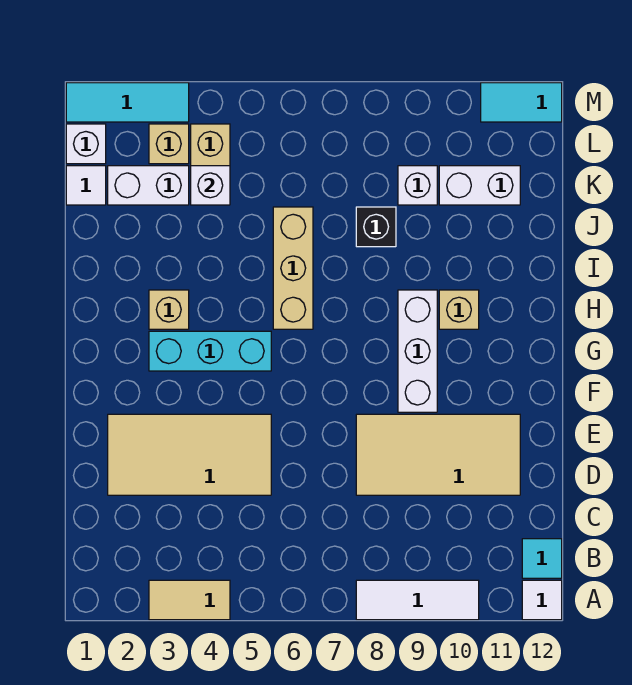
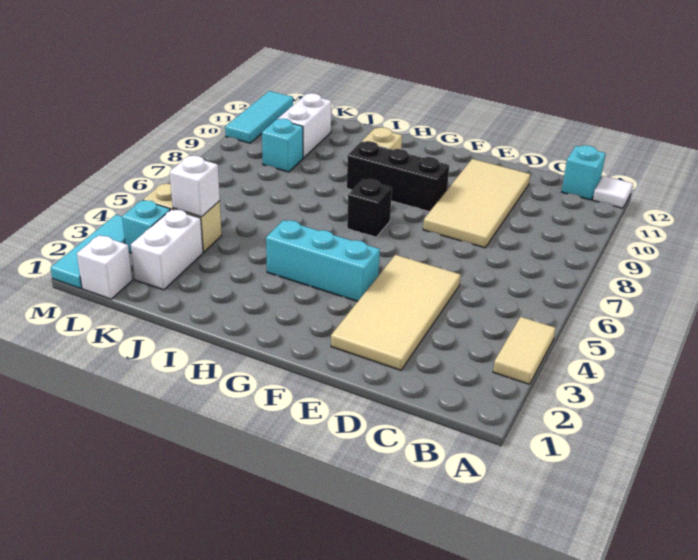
white 1x3 tile [356,580,479,620] -> none
cyan 1x1 tile [522,539,562,578] -> cyan 1x1 brick [562,145,606,200]
white 1x3 brick [398,290,437,412] -> black 1x3 brick [347,141,449,212]
cyan 1x3 brick [149,331,271,371] -> cyan 1x3 brick turned to [266,220,380,301]
tan 1x1 brick [149,290,189,329] -> none
tan 1x3 brick [273,207,313,329] -> none
black 1x1 brick [356,207,396,247] -> black 1x1 brick moved to [347,179,392,237]
white 1x1 tile [66,166,106,205] -> none
white 1x1 brick [398,166,437,205] -> cyan 1x1 brick [262,119,303,172]
tan 1x1 brick [149,124,189,164] -> cyan 1x1 brick [122,200,170,253]
cyan 1x2 tile [481,83,562,122] -> cyan 1x3 tile [225,91,293,143]

